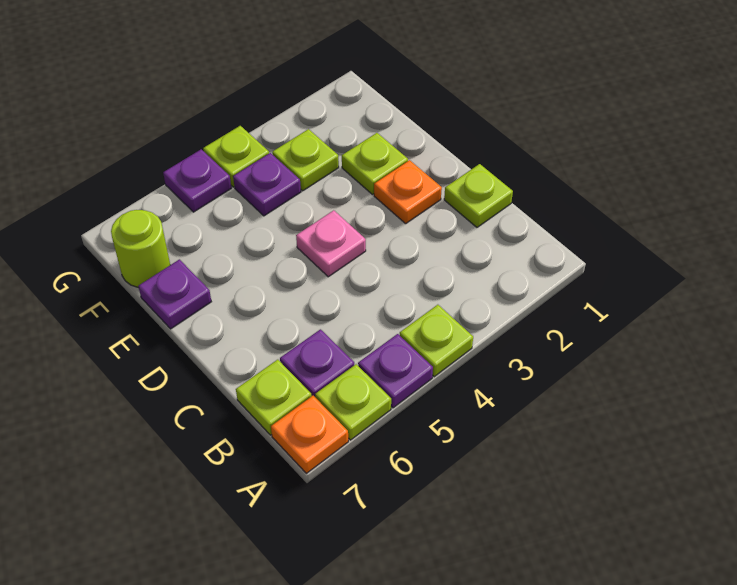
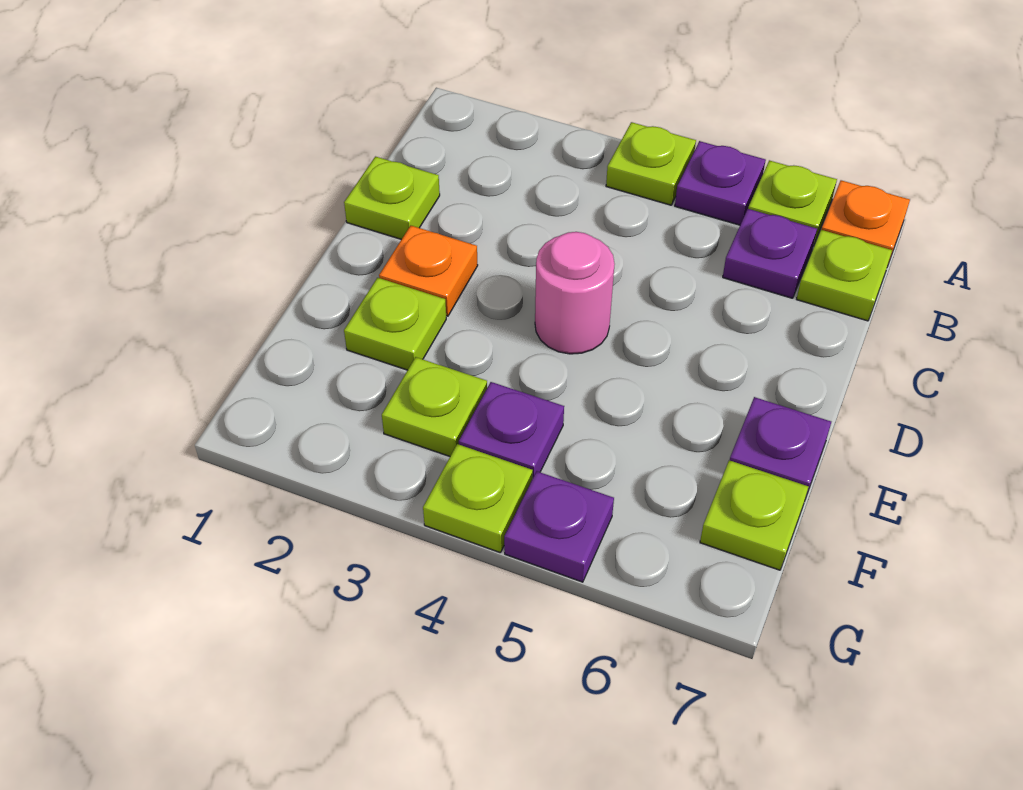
pink 1x1 plate [296,210,366,277] -> pink 1x1 round brick [535,232,615,354]
lime 1x1 round brick [111,210,170,288] -> lime 1x1 plate [700,460,808,570]

